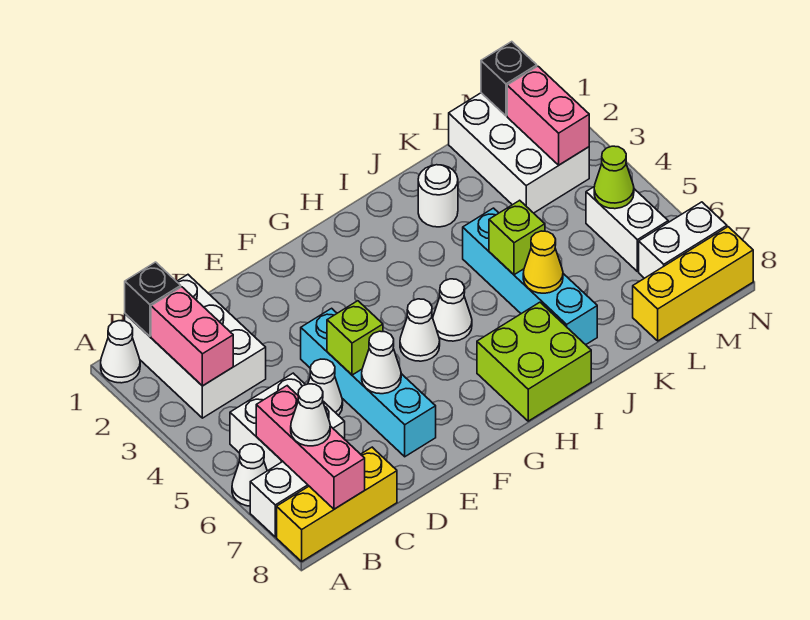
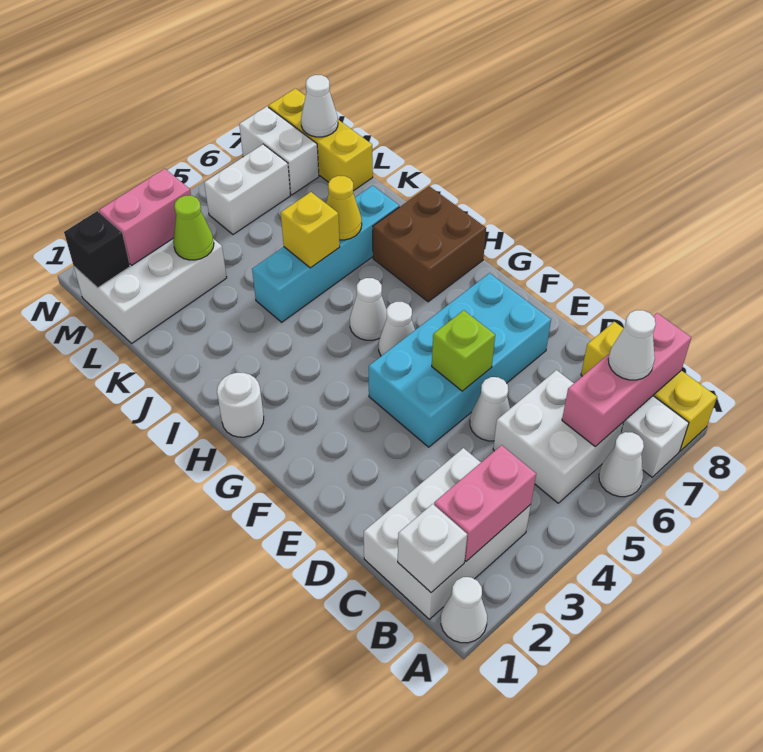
black 1x1 brick [125,262,181,336] -> white 1x1 brick [398,504,467,592]
cyan 1x4 brick [301,308,436,457] -> cyan 2x4 brick [369,273,551,447]
white 1x1 cone [362,331,401,394] -> white 1x1 cone moved to [301,75,338,137]
lime 2x2 brick [477,302,591,421] -> brown 2x2 brick [373,186,486,302]
white 1x1 round brick [418,165,458,227] -> white 1x1 round brick moved to [217,373,264,437]
lime 1x1 brick [489,200,545,275] -> yellow 1x1 brick [281,192,340,268]
lime 1x1 cone [594,146,634,209] -> lime 1x1 cone moved to [173,196,214,260]

